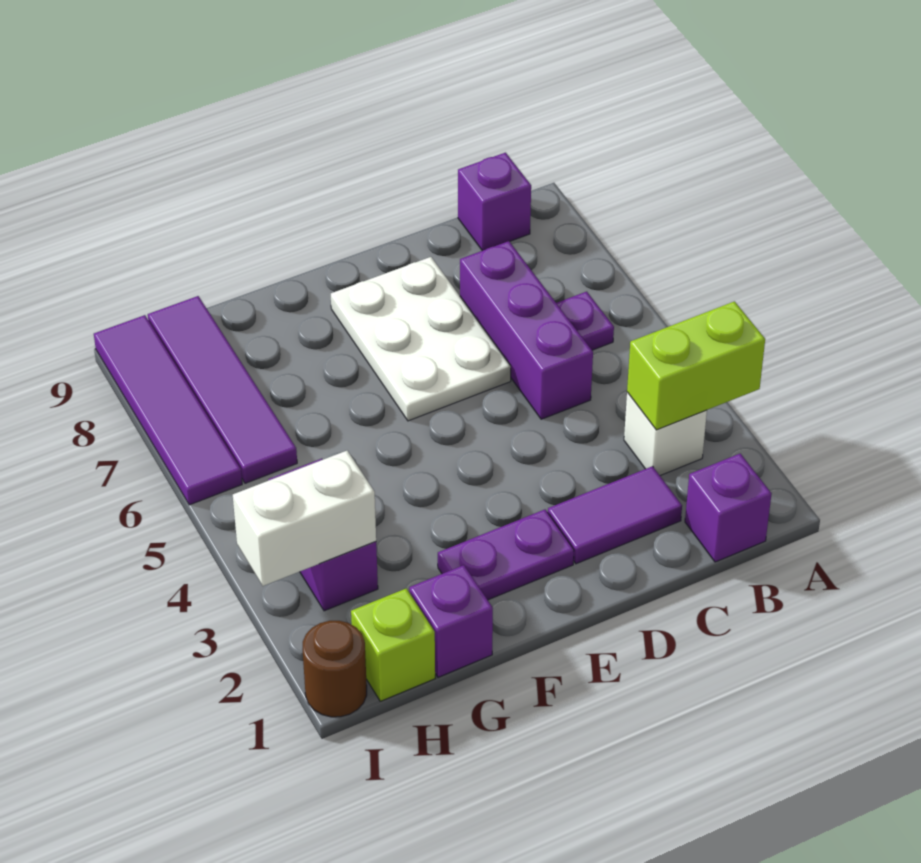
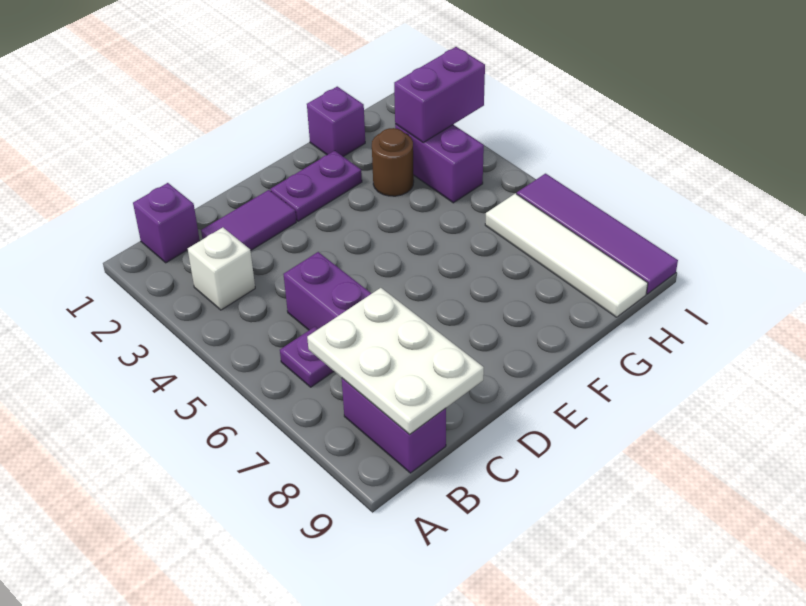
lime 1x2 brick [627,301,765,430] -> none
purple 1x1 brick [458,153,531,251] -> purple 1x2 brick [342,378,446,473]
white 2x3 plate [331,257,511,421] -> white 2x3 plate moved to [307,288,484,435]
lime 1x1 brick [351,588,435,701] -> none
white 1x2 brick [233,451,376,586] -> purple 1x2 brick [394,47,485,142]
purple 1x4 tile [148,296,297,483] -> white 1x4 tile [485,193,648,317]
brown 1x1 round brick [302,621,367,717] -> brown 1x1 round brick moved to [372,128,414,196]

